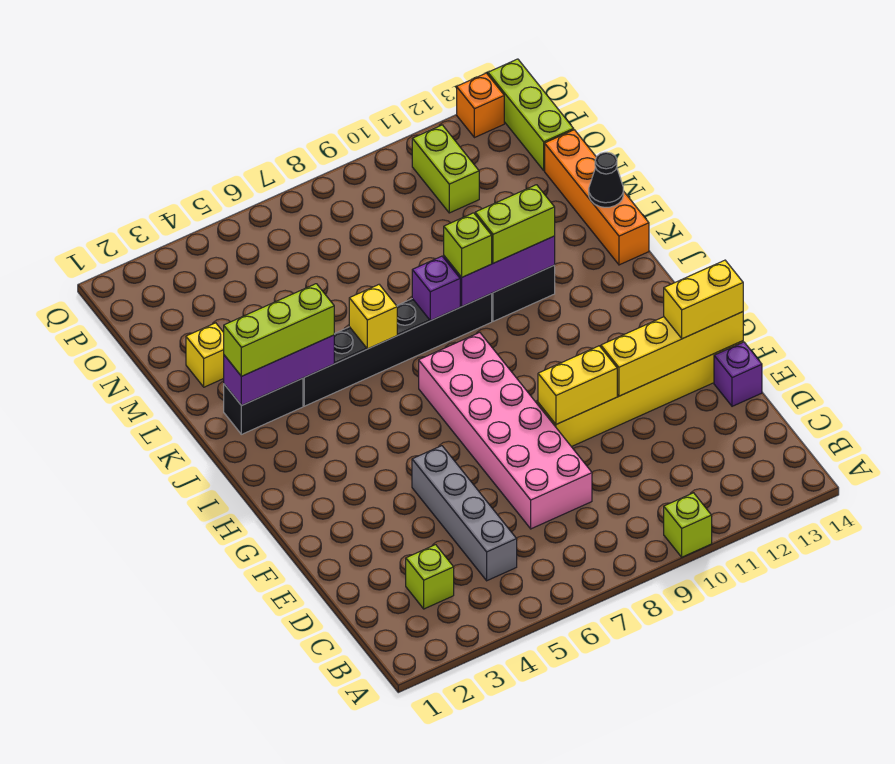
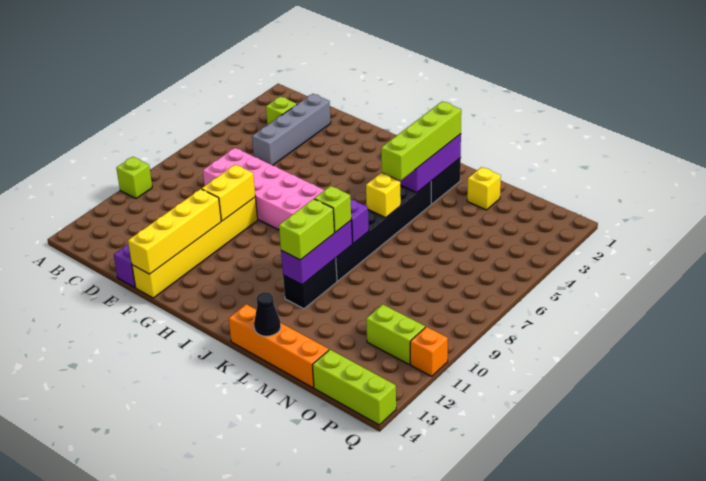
grey 1x4 brick [412,446,517,581] -> grey 1x4 brick turned to [252,94,331,165]
yellow 1x2 brick [664,260,743,339] -> none
lime 1x3 brick [224,284,334,376] -> lime 1x4 brick [381,101,461,181]
orange 1x1 brick [457,73,504,138] -> orange 1x1 brick moved to [410,327,448,376]

